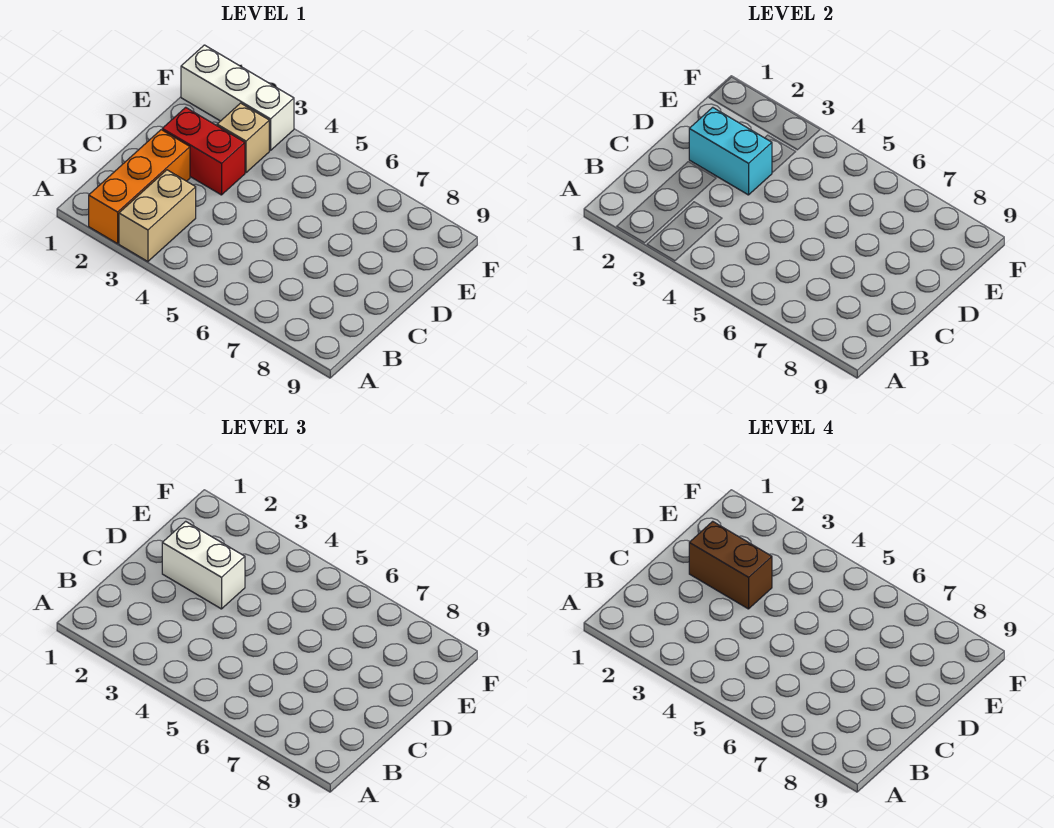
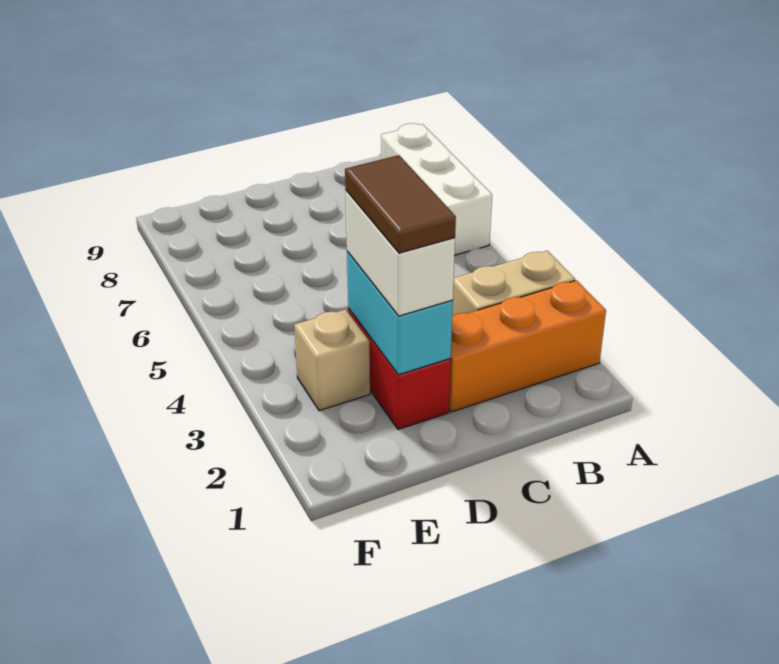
brown 1x2 brick [689,521,772,609] -> brown 1x2 tile [345,155,456,253]
white 1x3 brick [181,45,294,150] -> white 1x3 brick moved to [381,123,492,255]

